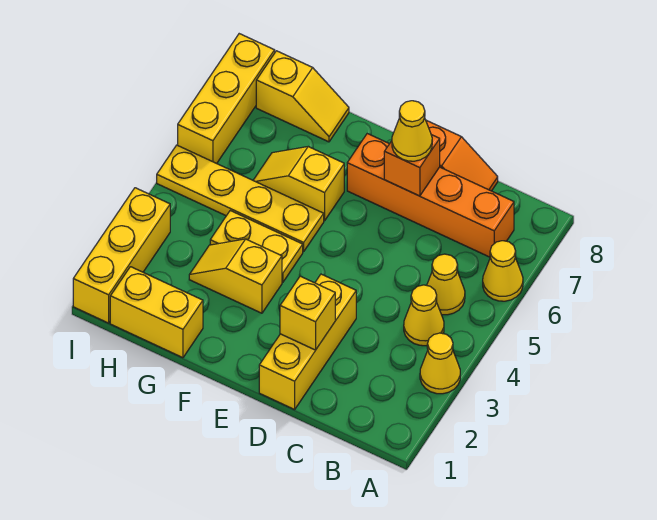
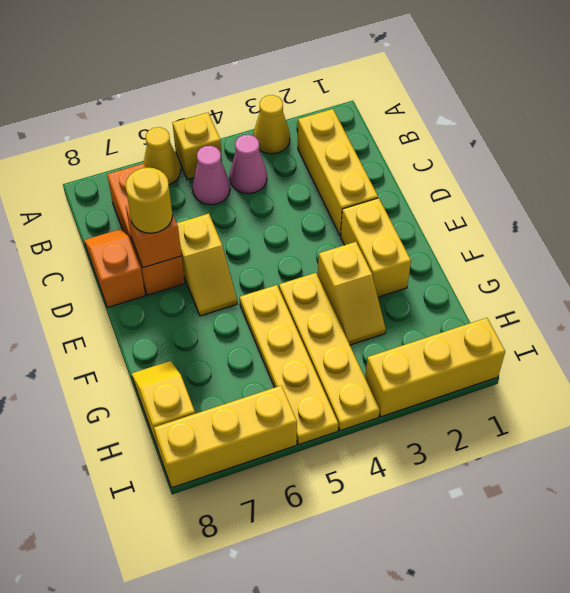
yellow 1x1 cone [404,285,444,346] -> pink 1x1 cone [230,135,267,194]
yellow 1x1 cone [427,254,465,315] -> pink 1x1 cone [192,146,230,205]
orange 1x4 brick [347,134,514,257] -> orange 1x3 brick [107,163,185,295]
yellow 1x3 brick [259,274,356,410] -> yellow 1x3 brick turned to [298,109,378,236]
yellow 1x1 brick [280,276,335,350] -> yellow 1x1 brick moved to [173,112,222,179]
yellow 1x1 cone [392,101,432,161] -> yellow 1x1 round brick [125,168,173,233]
yellow 1x2 plate [210,211,303,283] -> yellow 1x4 plate [279,273,380,431]
yellow 1x2 slope [253,147,344,221] -> yellow 1x2 slope moved to [177,214,237,316]
yellow 1x2 brick [110,267,203,358] -> yellow 1x2 brick moved to [341,198,411,297]

